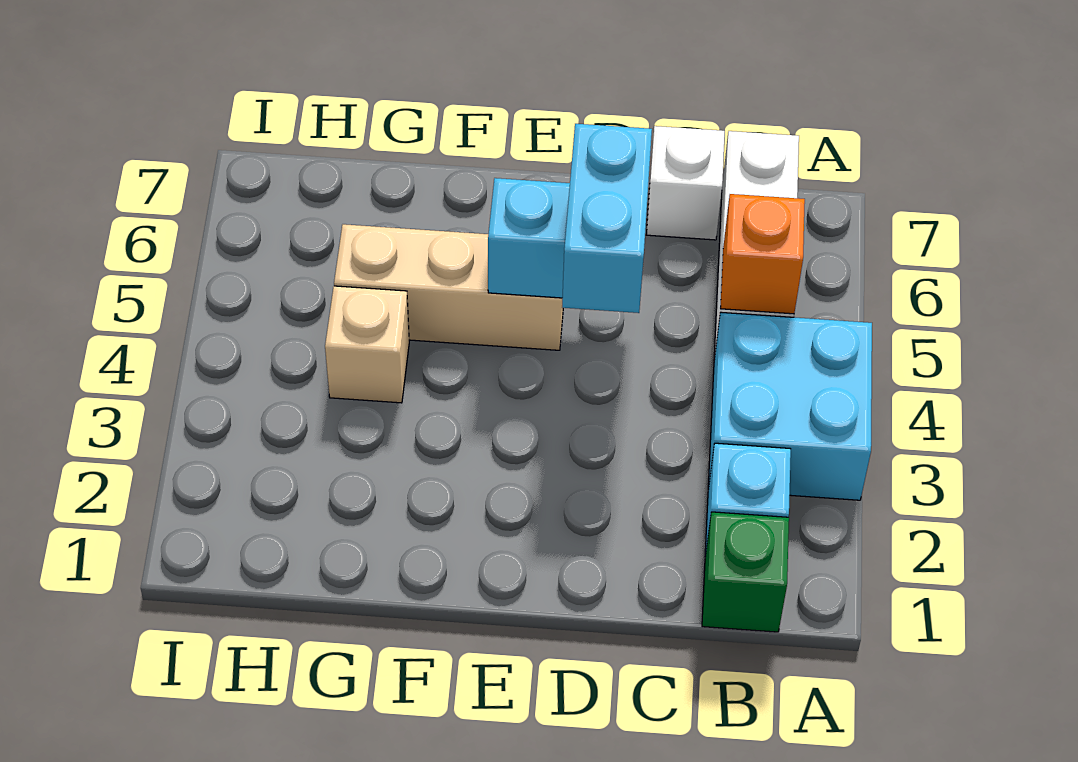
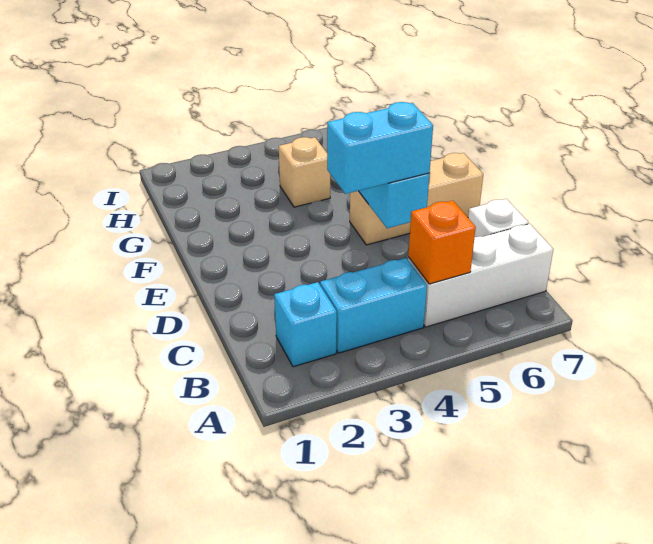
cyan 2x2 brick [708,312,872,500] -> cyan 1x2 brick [320,258,427,353]
green 1x1 brick [702,512,789,632] -> none
tan 1x3 brick [334,224,563,350] -> tan 1x3 brick turned to [350,153,483,245]

